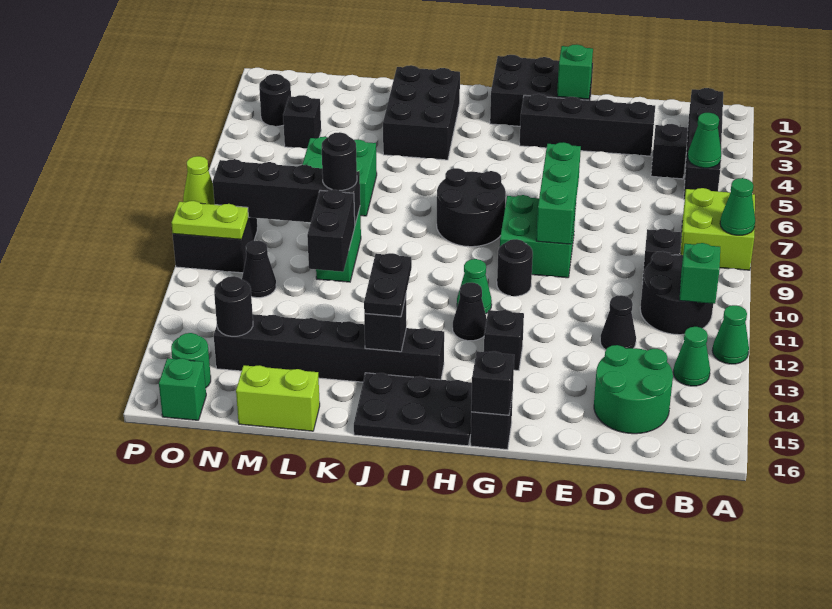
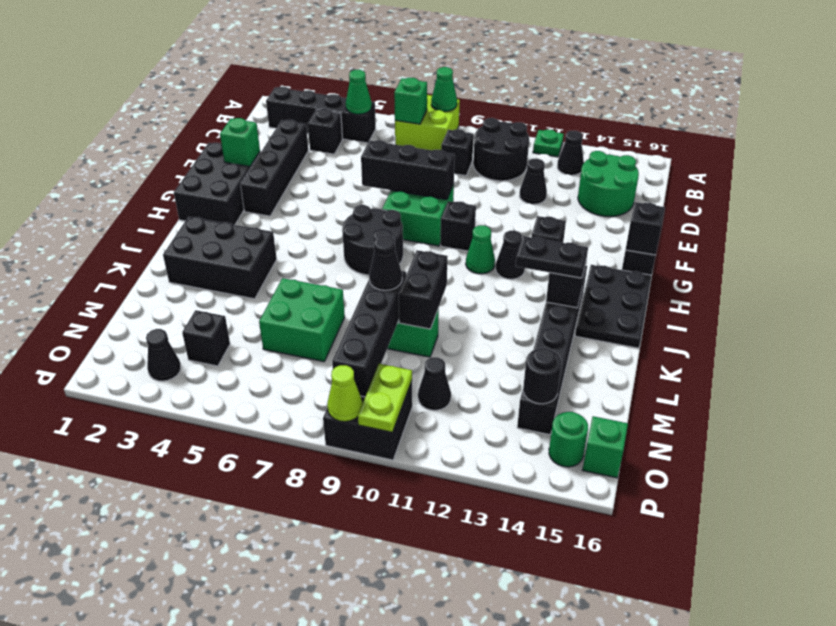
green 1x1 cone [712,305,749,364] -> green 1x1 plate [533,130,564,157]
green 1x1 brick [679,243,720,304] -> green 1x1 brick moved to [394,78,427,124]
green 1x1 cone [673,327,710,386] -> black 1x1 cone [557,131,584,175]
green 1x3 brick [536,142,581,244] -> black 1x3 brick [361,140,455,200]
black 1x1 round brick [497,239,533,296] -> black 1x1 brick [441,201,476,251]
black 1x1 round brick [322,132,357,190] -> black 1x1 cone [369,236,402,290]
black 1x2 brick [307,190,355,272] -> black 1x2 brick turned to [399,250,448,329]
lime 1x2 brick [236,365,320,431] -> none
black 1x1 round brick [259,74,291,126] -> black 1x1 cone [146,329,181,381]

